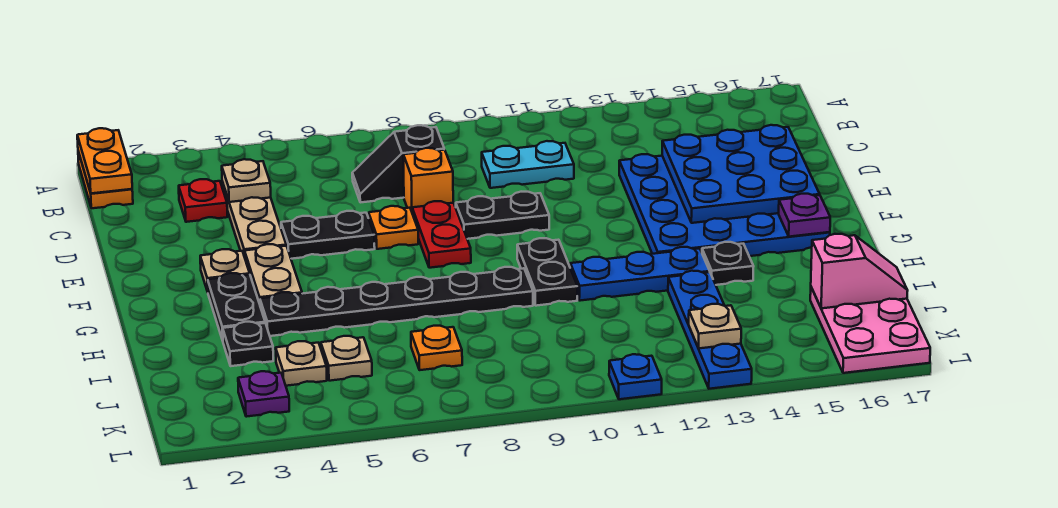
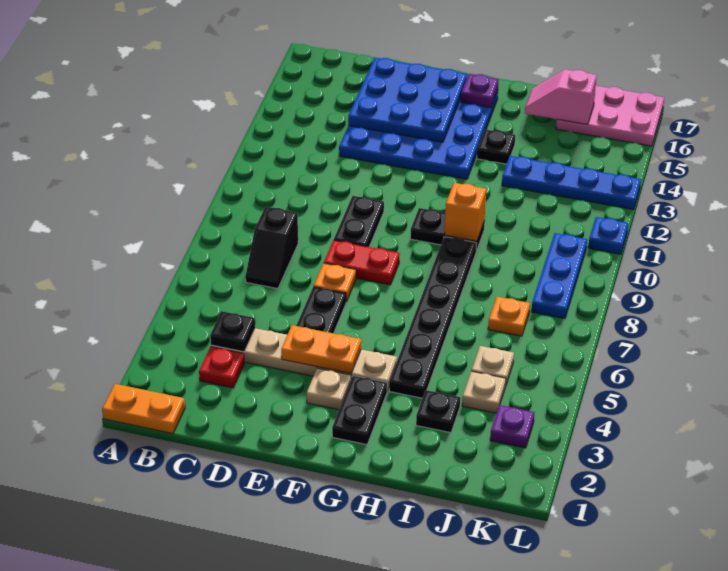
orange 1x2 plate [77,128,132,193] -> orange 1x2 plate moved to [281,325,361,373]
tan 1x1 plate [222,159,271,202] -> black 1x1 plate [210,311,255,352]
cyan 1x2 plate [482,141,574,188] -> none
orange 1x1 brick [403,148,453,211] -> orange 1x1 brick moved to [445,183,486,241]
black 1x2 plate [208,273,265,340] -> black 1x2 plate turned to [332,376,387,445]
blue 1x3 plate [570,247,710,301] -> blue 1x3 plate moved to [532,233,587,318]
pink 1x2 slope [811,234,908,308] -> pink 1x2 slope turned to [525,69,597,125]
tan 1x1 plate [689,304,741,348] -> none

